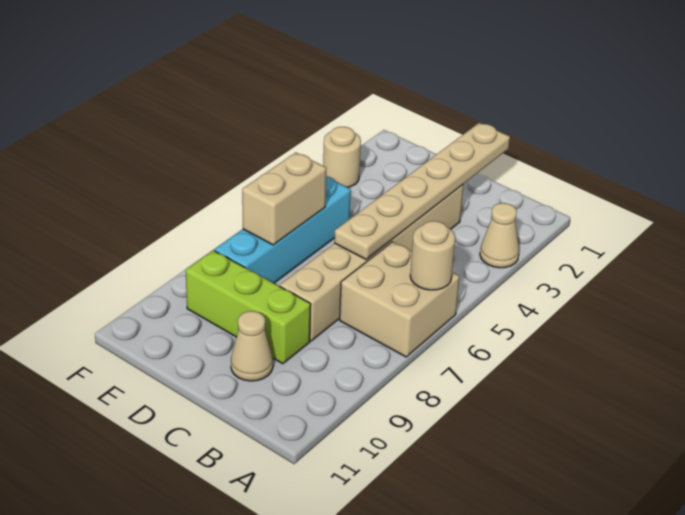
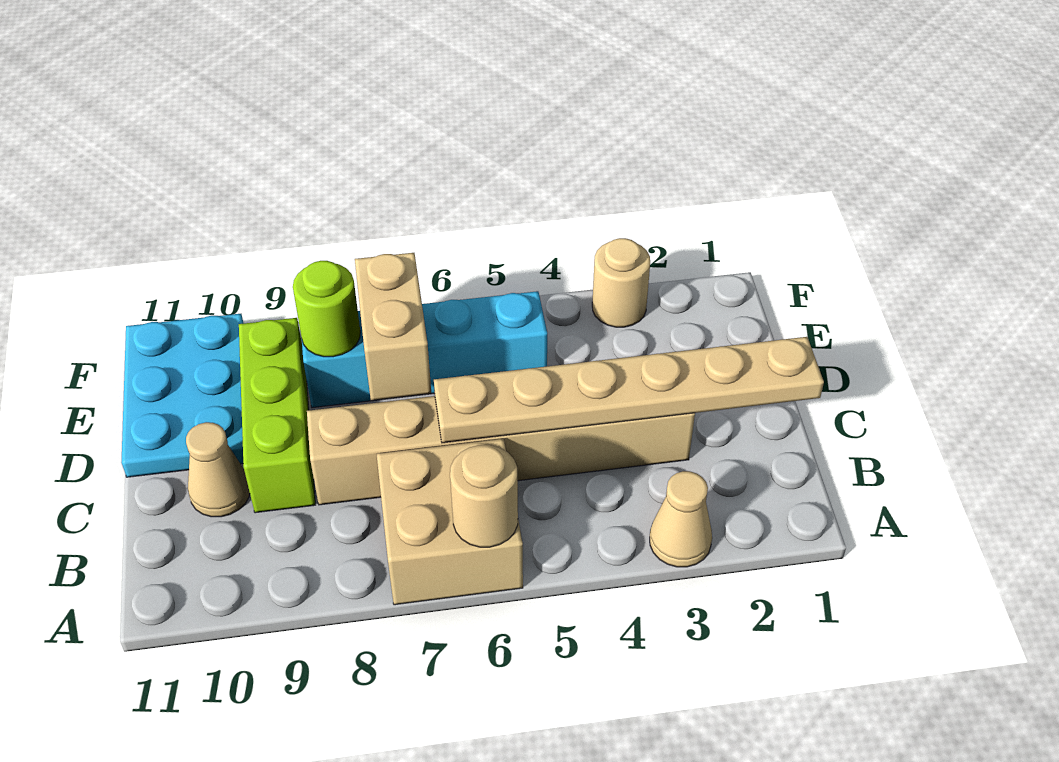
none -> cyan 2x3 plate [121,314,244,477]
tan 1x2 brick [242,153,326,245] -> tan 1x2 brick turned to [355,253,431,400]
none -> lime 1x1 round brick [293,261,360,357]

